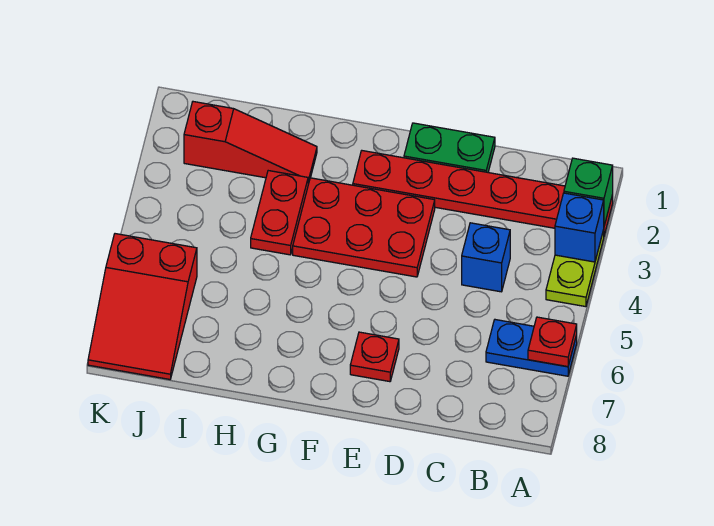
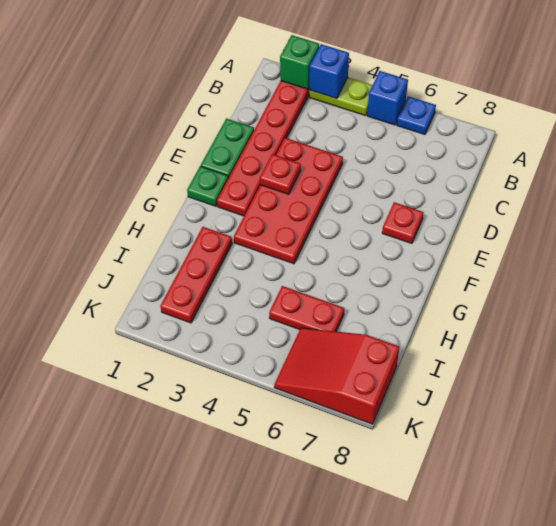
blue 1x2 plate [486,320,577,376] -> blue 1x1 plate [397,96,436,134]
red 1x1 plate [528,317,577,367] -> red 1x1 plate moved to [260,154,301,194]
blue 1x1 brick [462,223,510,292] -> blue 1x1 brick moved to [367,71,408,125]
red 2x3 plate [293,178,435,277] -> red 2x4 plate [234,138,343,264]
none -> green 1x1 plate [187,166,228,206]
red 1x3 slope [184,102,317,184] -> red 1x3 plate [160,227,232,323]
red 1x2 plate [251,171,308,255] -> red 1x2 plate moved to [269,286,344,331]
red 2x3 slope [88,234,197,379] -> red 2x3 slope turned to [274,328,399,424]

